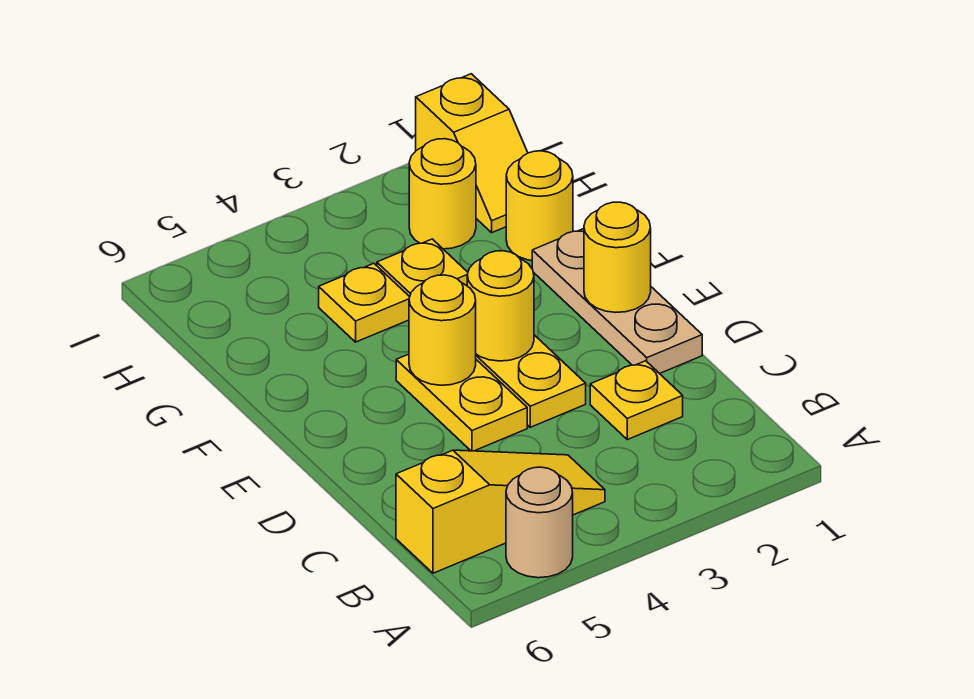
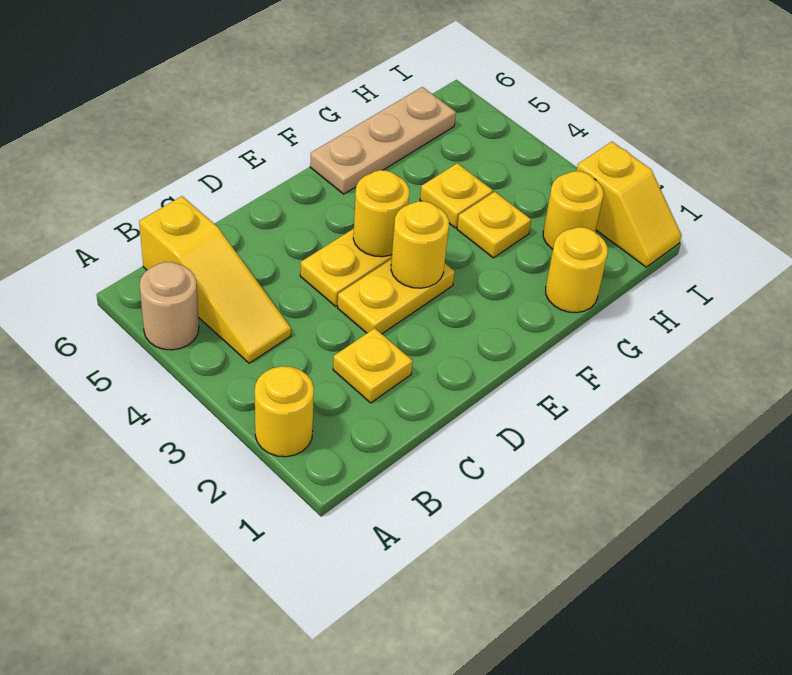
tan 1x3 plate [532,229,702,374] -> tan 1x3 plate moved to [310,87,456,194]
yellow 1x1 round brick [584,202,651,312] -> yellow 1x1 round brick moved to [255,366,314,457]
yellow 1x2 slope [416,74,528,233] -> yellow 1x2 slope turned to [576,142,682,267]

